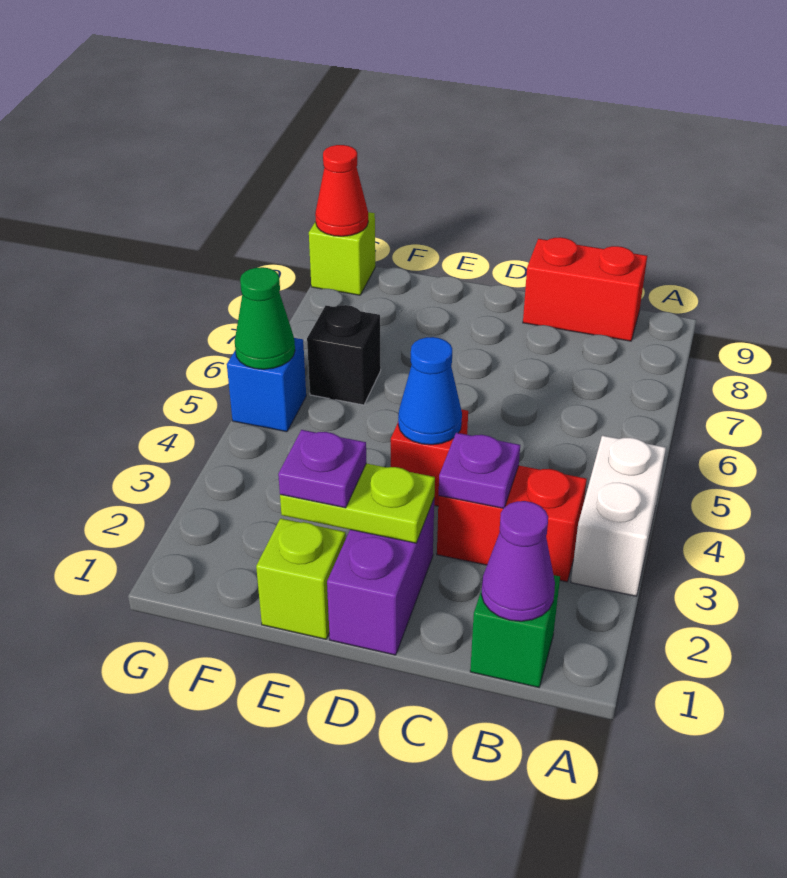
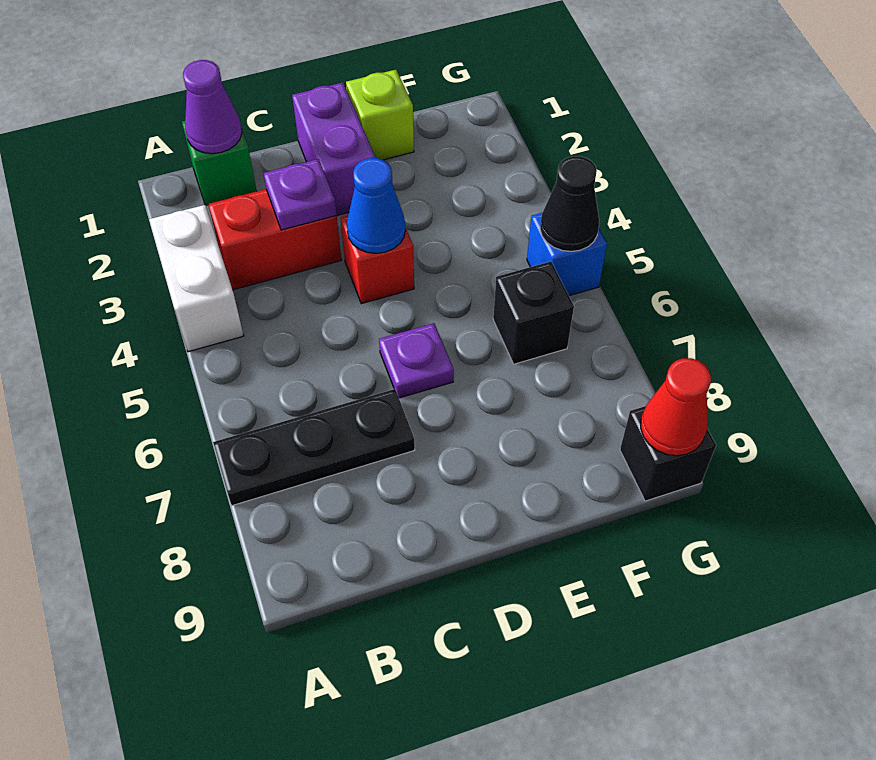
none -> black 1x3 plate [213,389,415,506]
red 1x2 brick [523,237,647,341] -> none
lime 1x2 plate [280,463,435,543] -> none
purple 1x1 plate [278,430,366,508] -> purple 1x1 plate moved to [379,323,454,398]
green 1x1 cone [235,267,295,369] -> black 1x1 cone [540,156,599,252]
lime 1x1 brick [309,212,375,295] -> black 1x1 brick [620,406,716,501]

